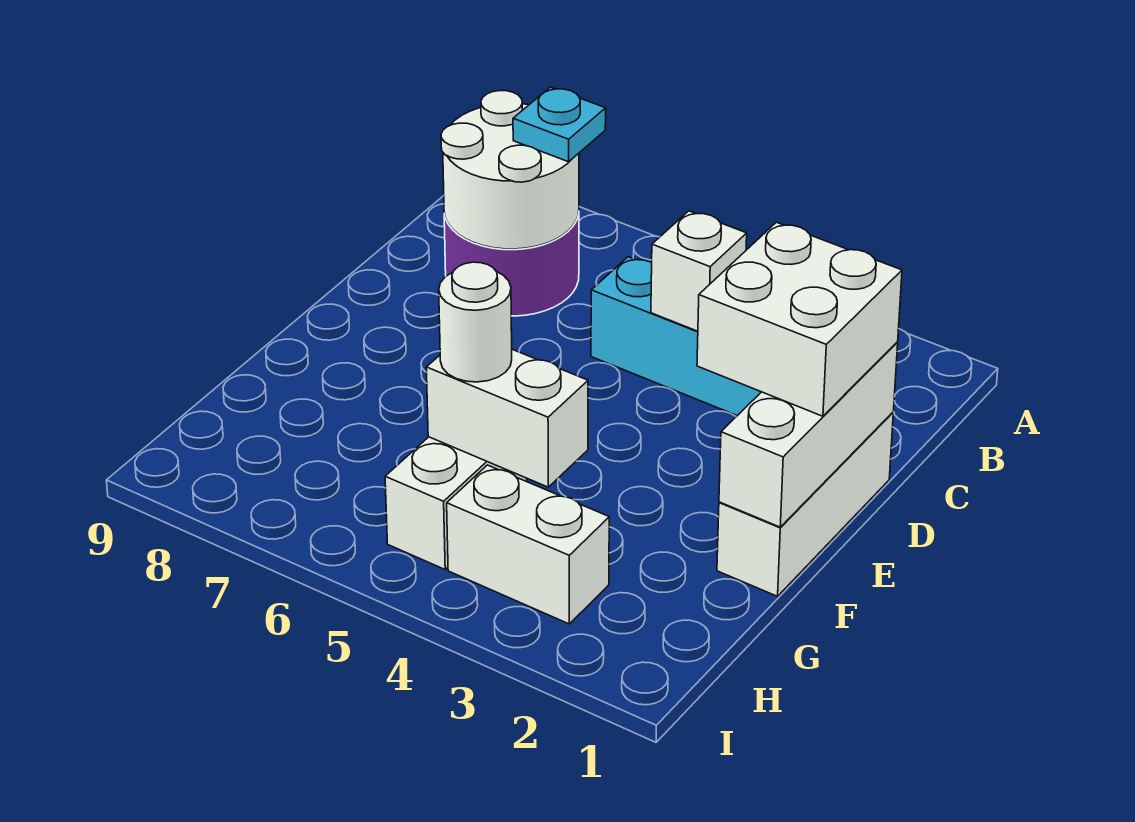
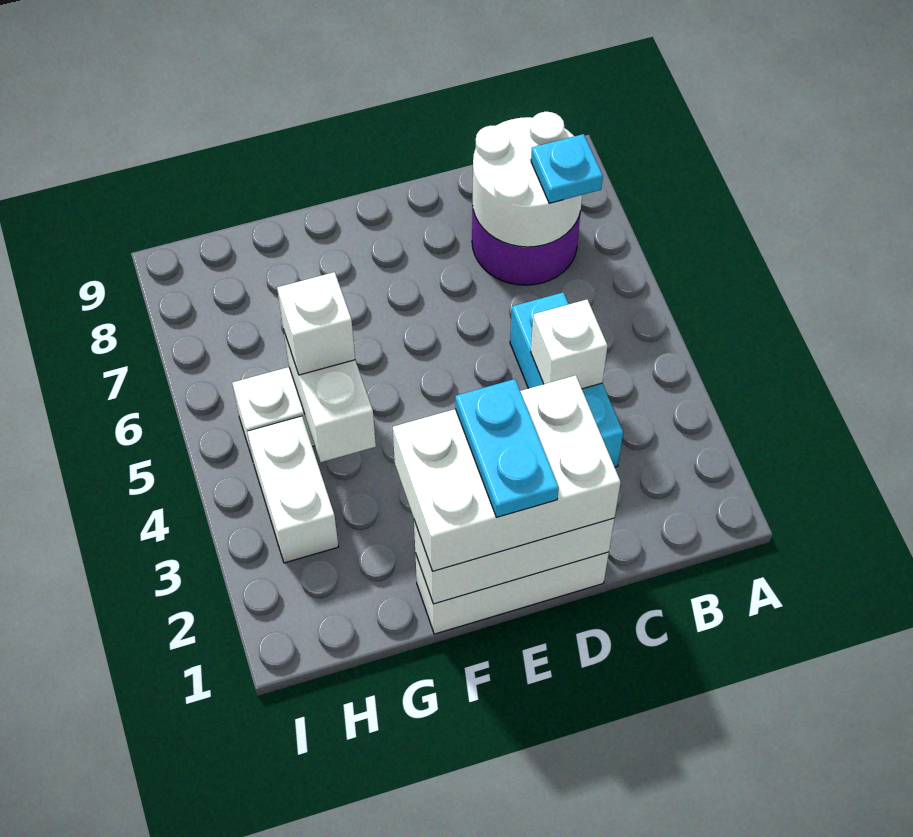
white 2x2 brick [697,222,902,416] -> white 2x3 brick [393,375,621,571]
none -> cyan 1x2 plate [455,379,559,517]
white 1x1 round brick [439,262,512,382] -> white 1x1 brick [277,272,355,375]

